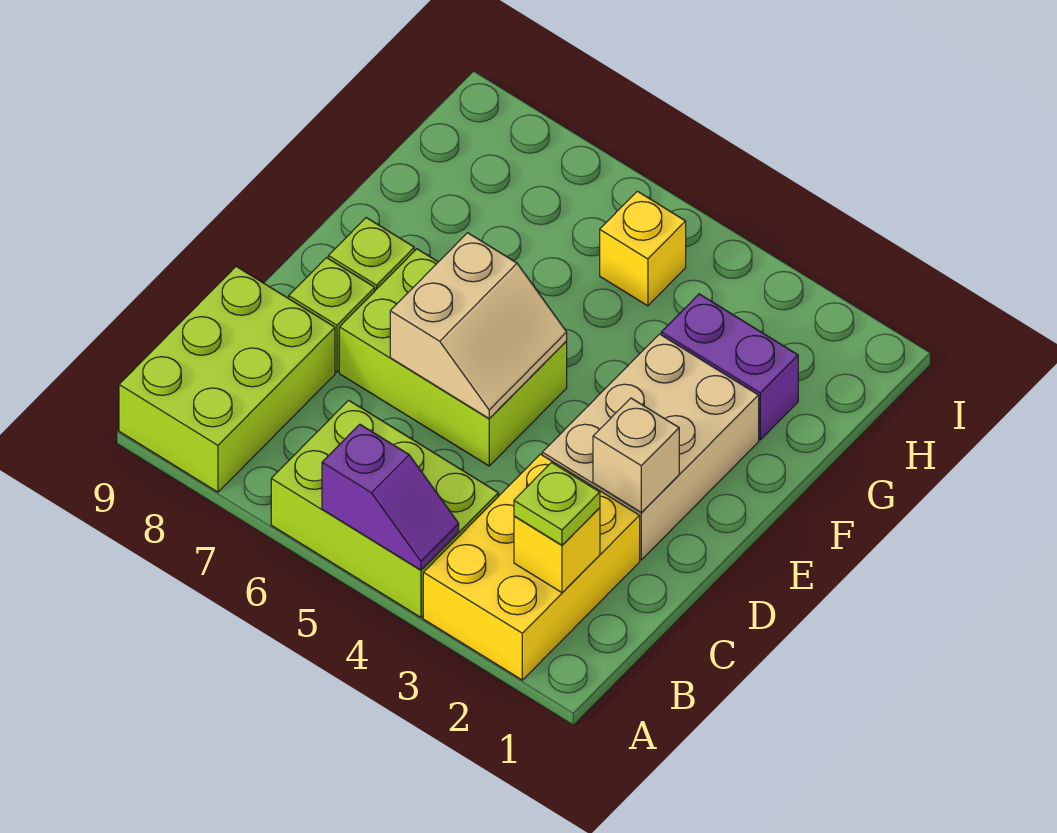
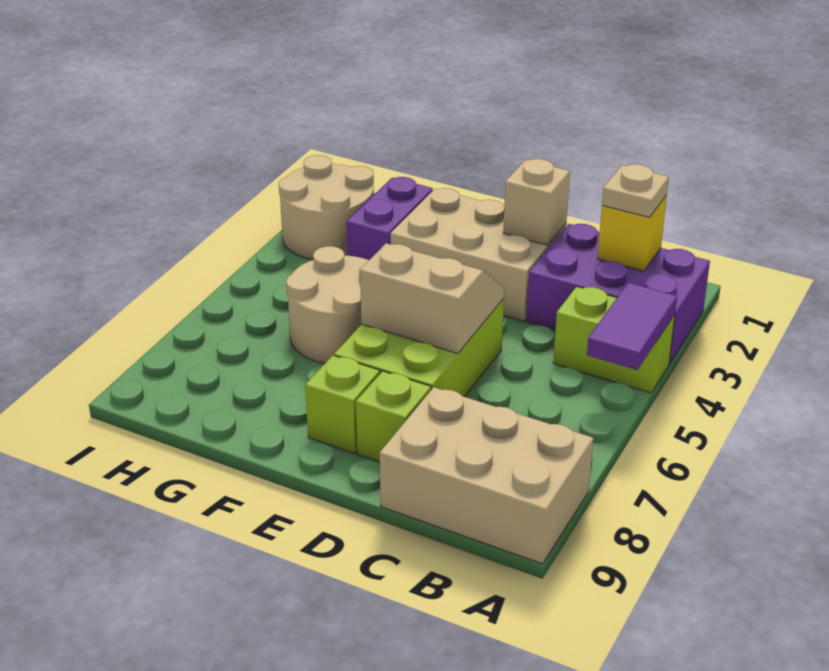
yellow 2x3 brick [423,454,640,680] -> purple 2x3 brick [526,224,710,364]
lime 2x3 brick [271,400,498,617] -> lime 1x2 brick [553,287,675,393]
purple 1x2 slope [322,424,459,570] -> purple 1x2 tile [587,282,677,370]
lime 2x3 brick [119,266,335,492] -> tan 2x3 brick [380,387,593,564]
lime 1x1 plate [514,462,600,545] -> tan 1x1 plate [602,164,669,217]
none -> tan 2x2 round brick [286,246,369,364]
none -> tan 2x2 round brick [279,155,374,260]
yellow 1x1 brick [600,191,686,306] -> none

